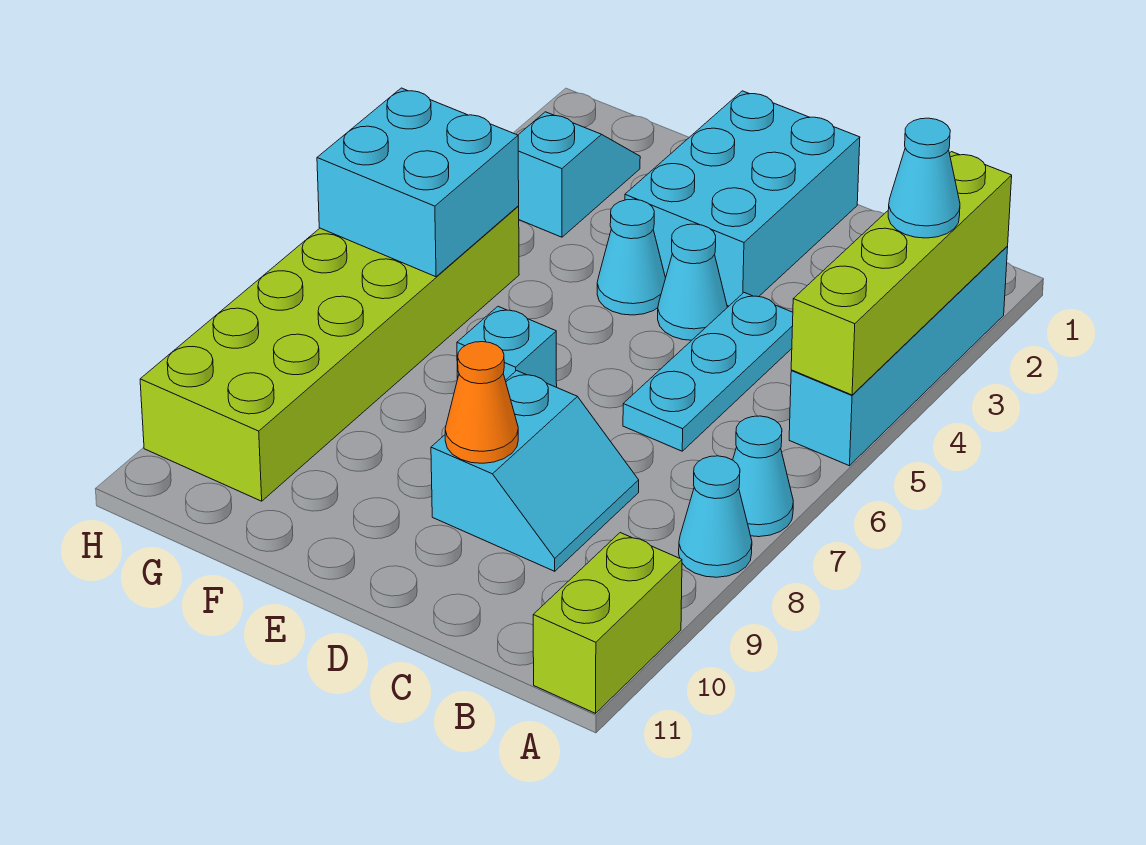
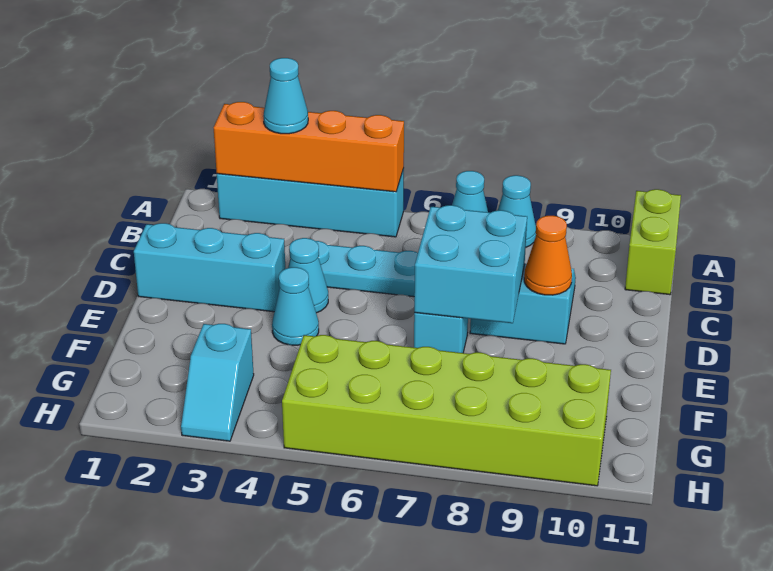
lime 1x4 brick [791,152,1012,395] -> orange 1x4 brick [214,102,404,192]
lime 1x2 brick [533,533,682,713] -> lime 1x2 brick turned to [625,189,681,295]
cyan 2x3 brick [625,91,860,306] -> cyan 1x3 brick [134,223,285,312]
cyan 1x2 slope [518,112,640,237] -> cyan 1x2 slope turned to [181,324,254,441]
cyan 2x2 brick [317,88,519,277] -> cyan 2x2 brick moved to [414,205,527,323]

